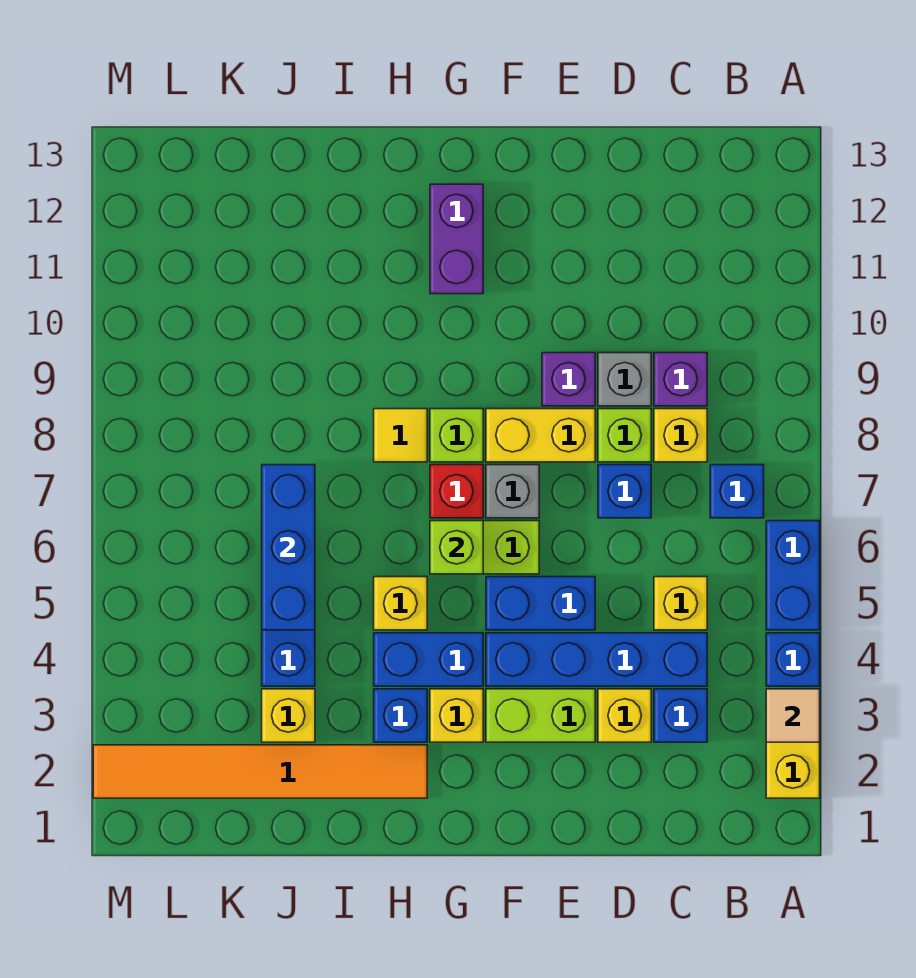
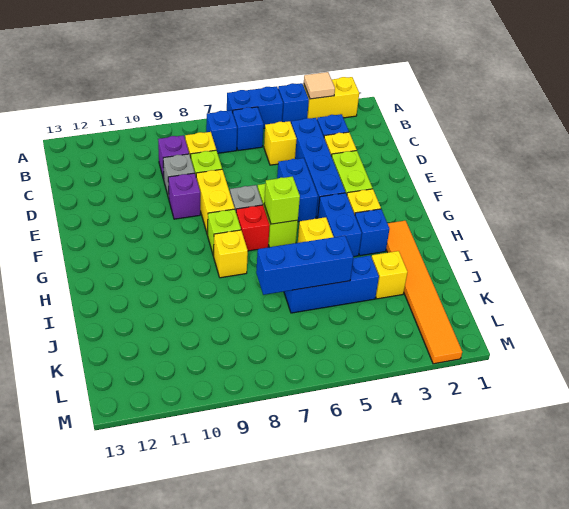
blue 1x1 brick [598,465,651,518] -> blue 1x1 brick moved to [233,107,264,151]
purple 1x2 brick [430,184,483,294] -> none
yellow 1x1 tile [374,409,427,462] -> yellow 1x1 brick [214,230,248,278]

